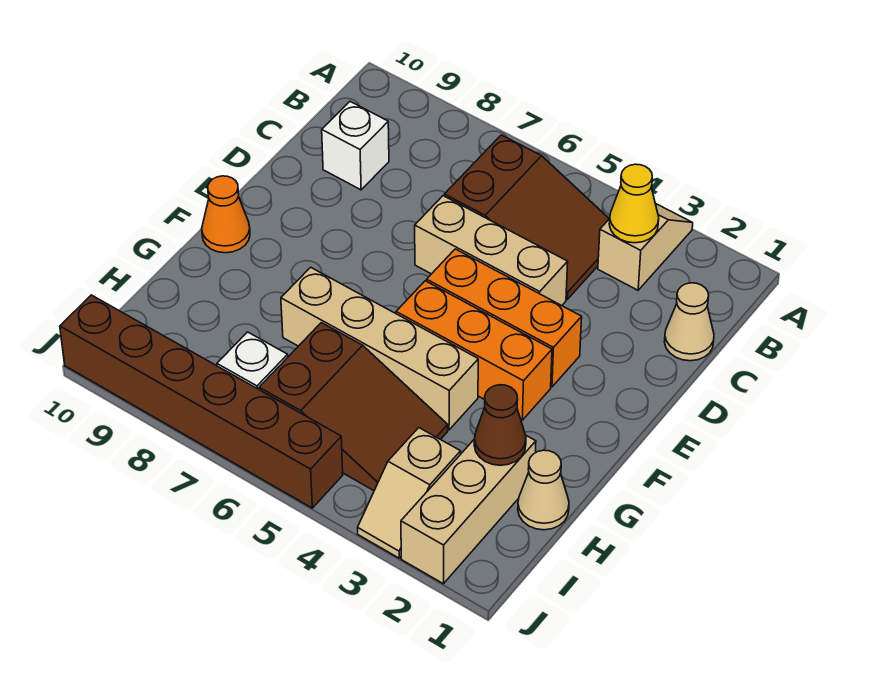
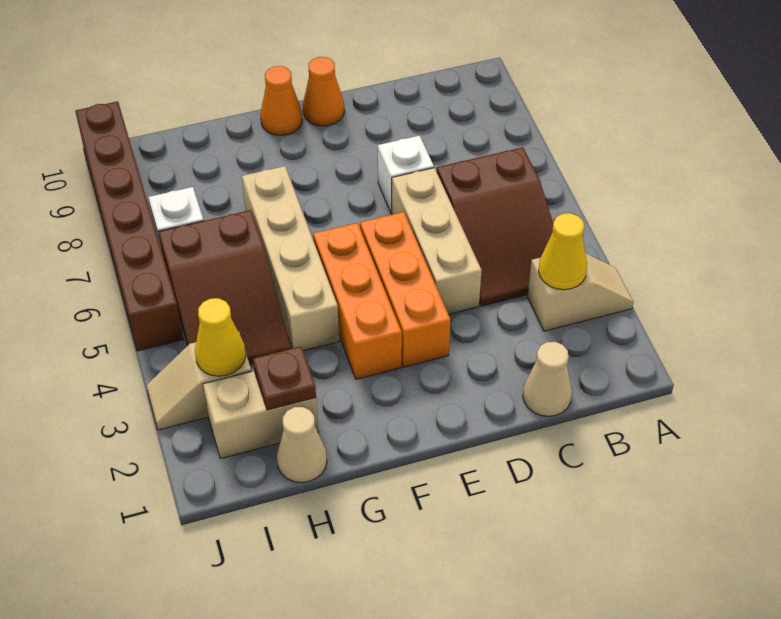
white 1x1 brick [322,101,389,190] -> white 1x1 brick moved to [378,136,434,214]
none -> orange 1x1 cone [303,57,344,126]
tan 1x3 brick [401,435,536,584] -> tan 1x2 brick [203,371,319,459]
brown 1x1 cone [474,385,526,465] -> brown 1x1 plate [253,346,316,410]
none -> yellow 1x1 cone [195,298,246,376]

